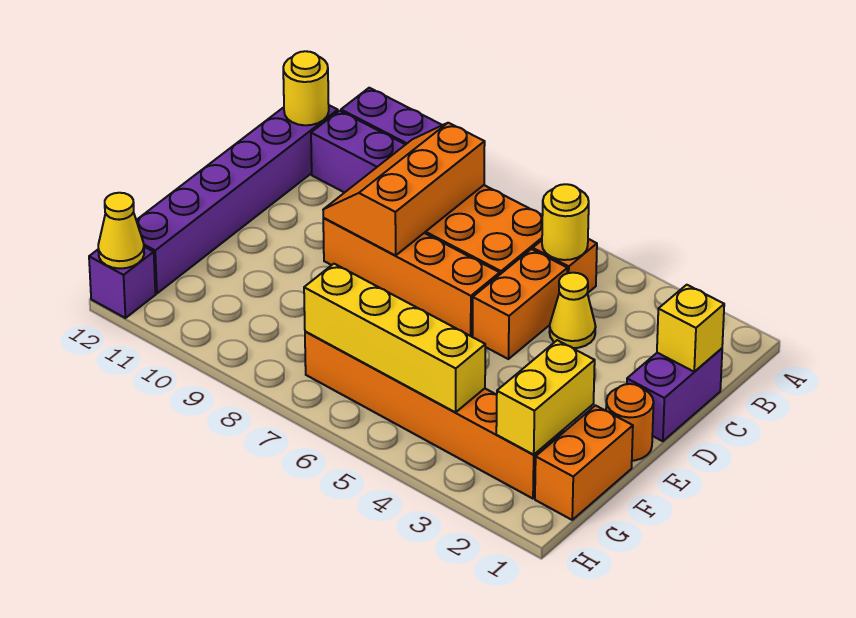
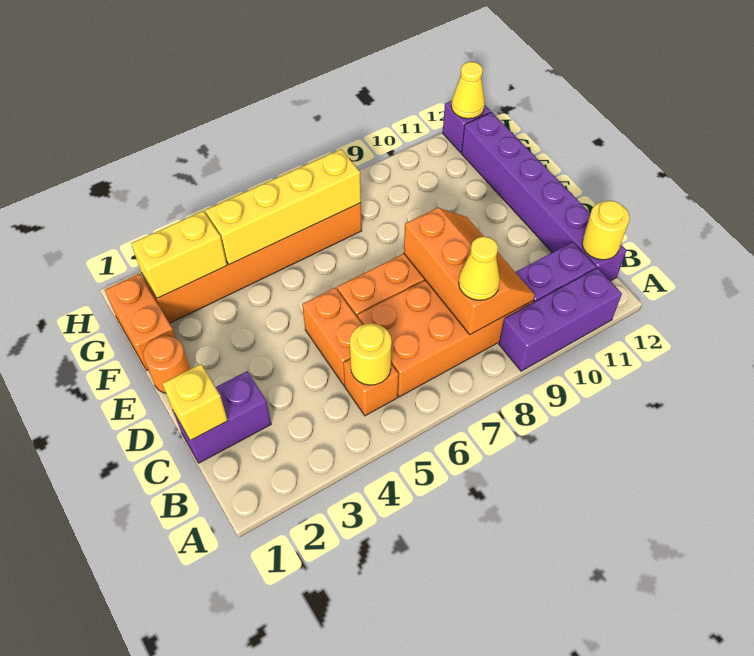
purple 1x2 brick [627,348,722,441] -> purple 1x2 brick turned to [173,371,271,463]
yellow 1x1 cone [550,273,596,348] -> yellow 1x1 cone moved to [459,236,500,300]
yellow 1x2 brick [496,340,595,455] -> yellow 1x2 brick turned to [131,211,227,298]

